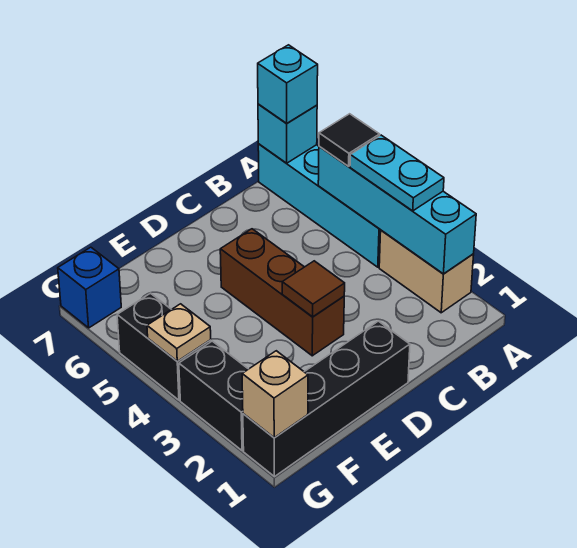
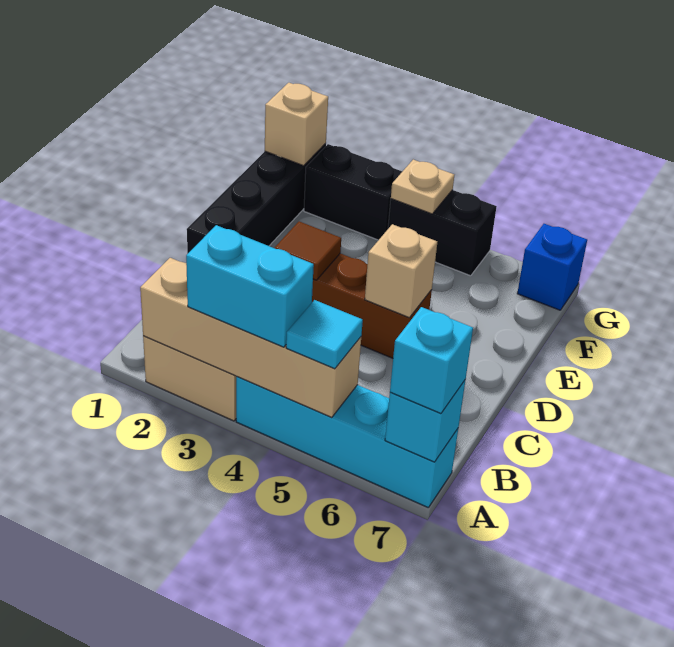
cyan 1x4 brick [318,146,476,274] -> tan 1x4 brick [140,258,361,418]
cyan 1x2 plate [350,135,444,211] -> cyan 1x2 brick [186,225,314,347]
black 1x1 tile [319,114,380,166] -> cyan 1x1 tile [286,300,363,369]
none -> tan 1x1 brick [365,224,437,317]

